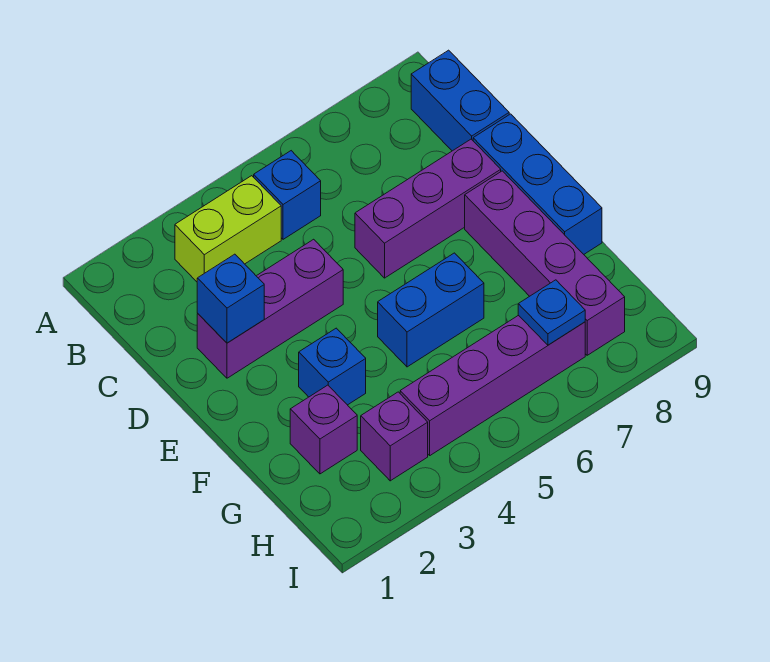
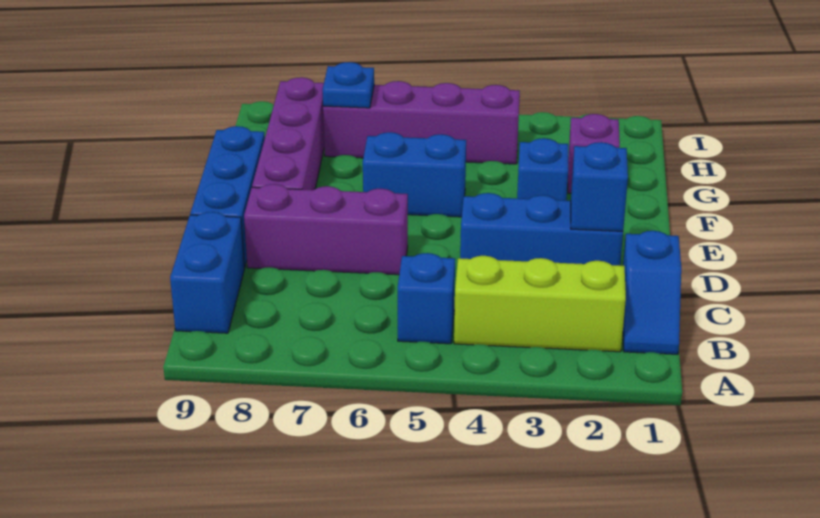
none -> blue 1x2 slope [623,231,681,354]
lime 1x2 brick [175,176,281,282] -> lime 1x3 brick [454,256,626,352]
purple 1x3 brick [197,239,343,378] -> blue 1x3 brick [460,193,623,265]
purple 1x1 brick [361,392,428,481] -> none

